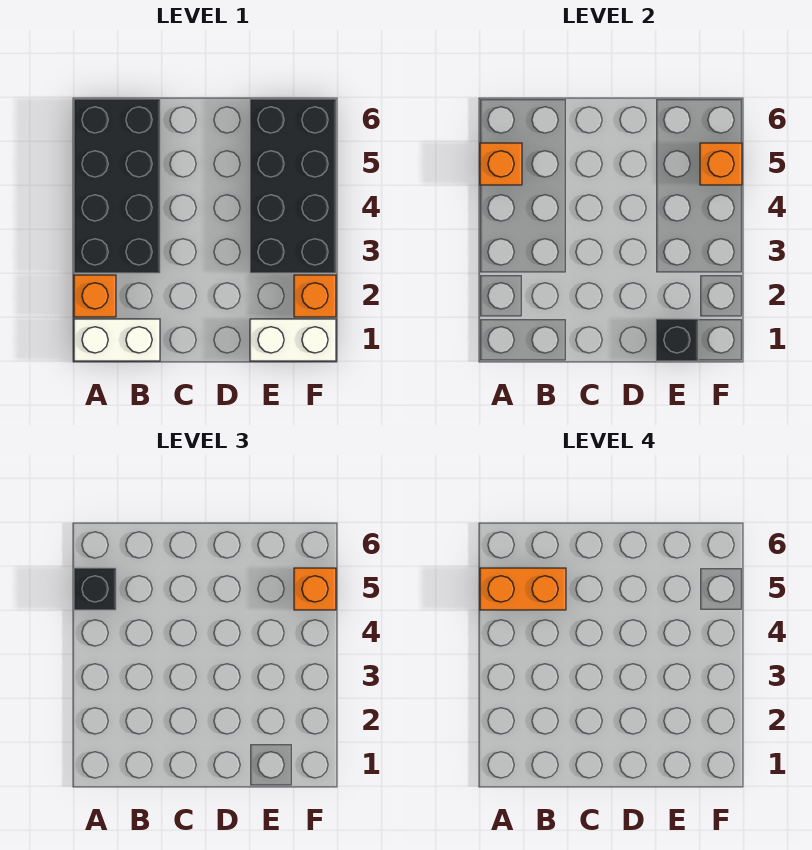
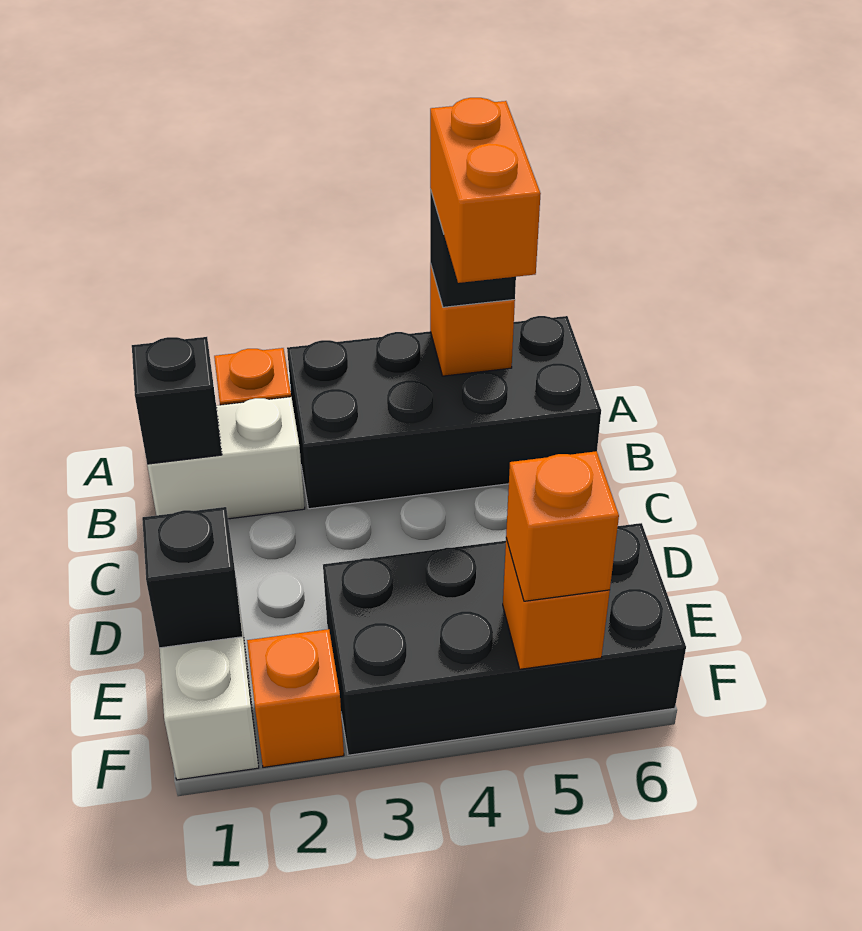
white 1x2 brick [74,319,160,361] -> white 1x2 brick turned to [147,397,305,519]
none -> black 1x1 brick [132,337,222,464]

